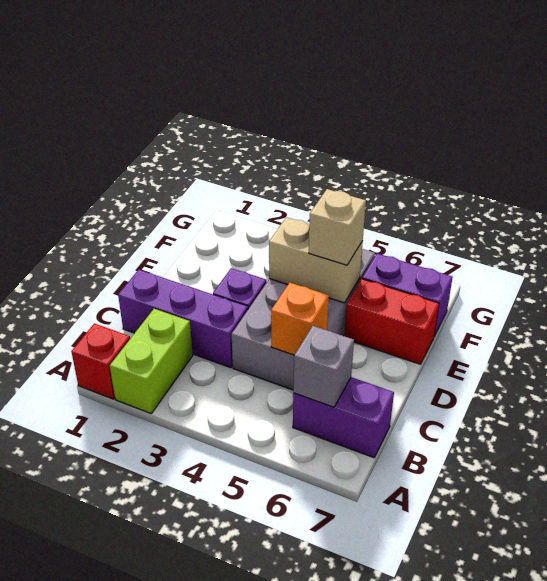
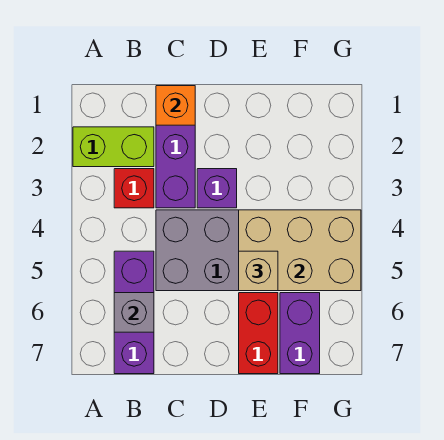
red 1x1 brick [71,323,130,399] -> red 1x1 brick moved to [114,169,154,208]
purple 1x2 brick [293,377,394,458] -> purple 1x3 brick [114,251,154,374]
orange 1x1 brick [271,283,329,355] -> orange 1x1 brick moved to [156,86,195,125]
tan 1x2 brick [269,217,363,303] -> tan 2x3 brick [239,210,361,291]

